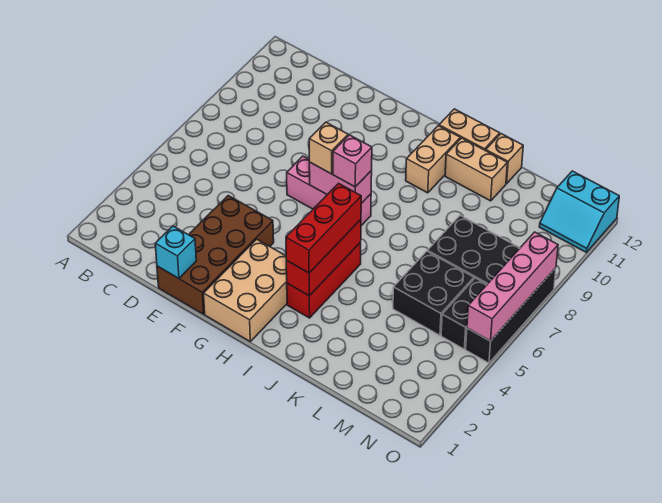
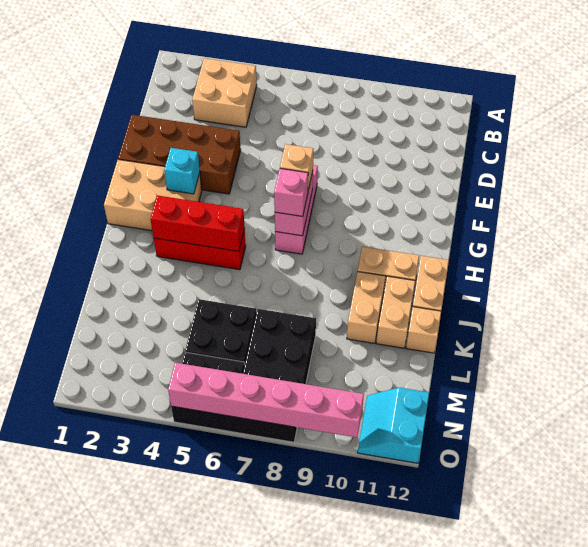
none -> tan 2x2 brick [192,58,257,127]
cyan 1x1 brick [155,226,196,278] -> cyan 1x1 brick moved to [164,148,200,194]
red 1x3 brick [286,183,361,273] -> none
none -> tan 1x2 brick [347,272,386,343]
pink 1x4 brick [467,232,558,341] -> pink 1x6 brick [168,363,364,437]

